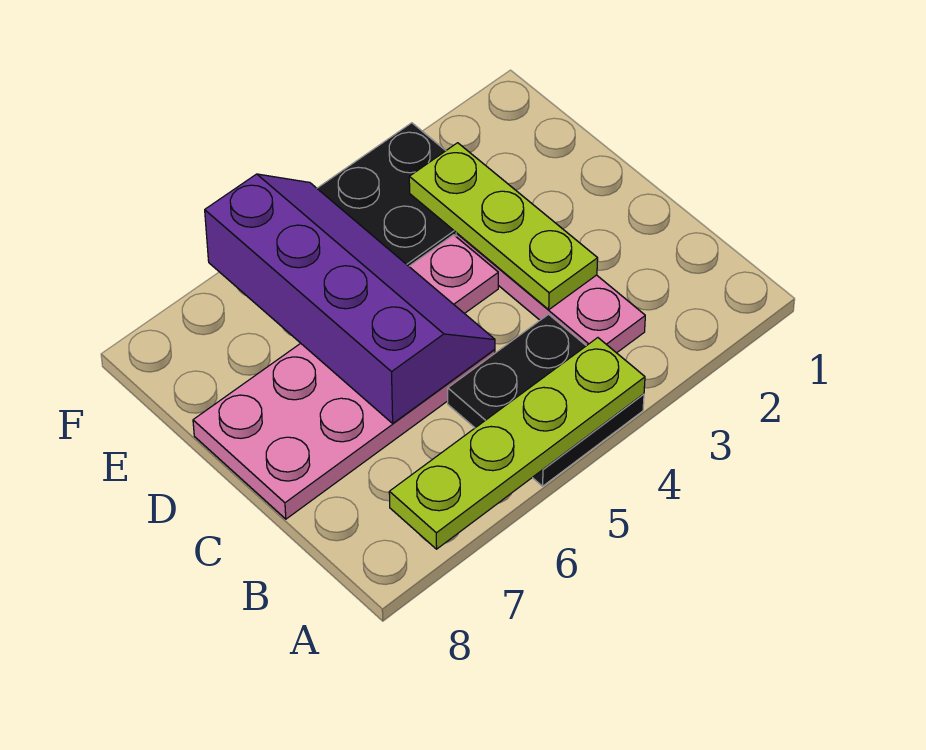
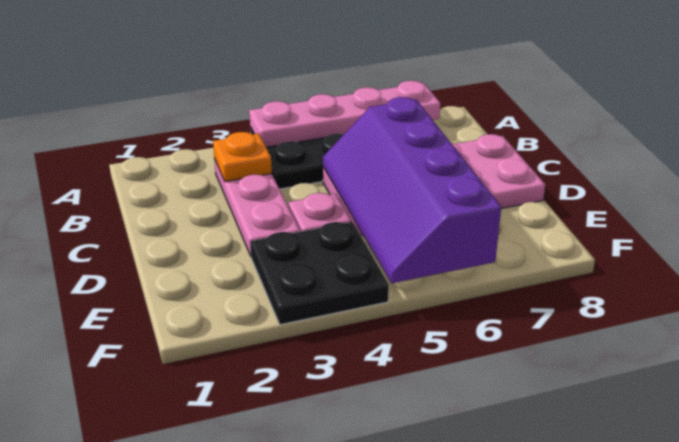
lime 1x4 plate [389,338,645,549] -> pink 1x4 plate [249,81,440,147]
none -> orange 1x1 plate [213,132,272,182]
lime 1x3 plate [409,143,598,310] -> none

